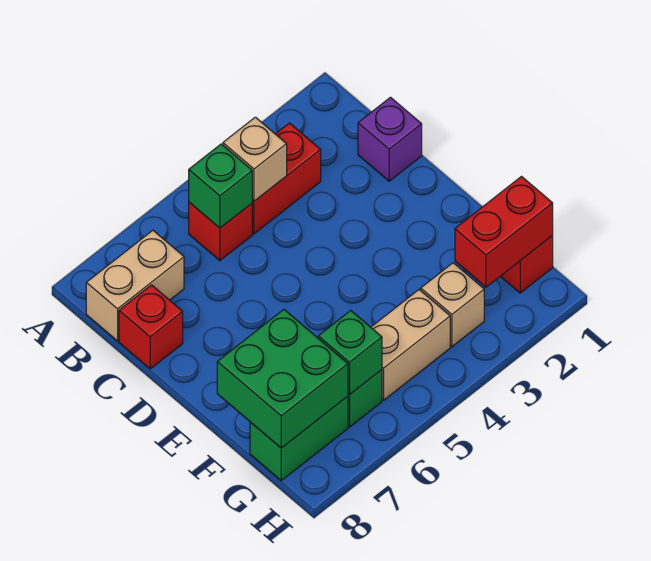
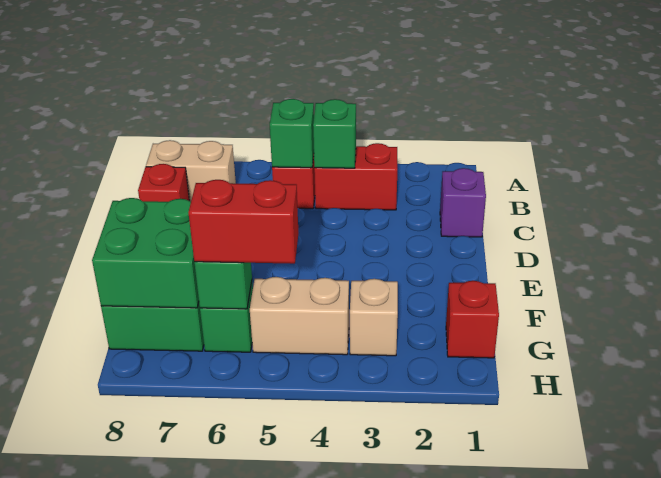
tan 1x1 brick [223,117,287,201] -> green 1x1 brick [313,99,356,168]
red 1x2 brick [455,177,553,287] -> red 1x2 brick moved to [188,180,298,264]

